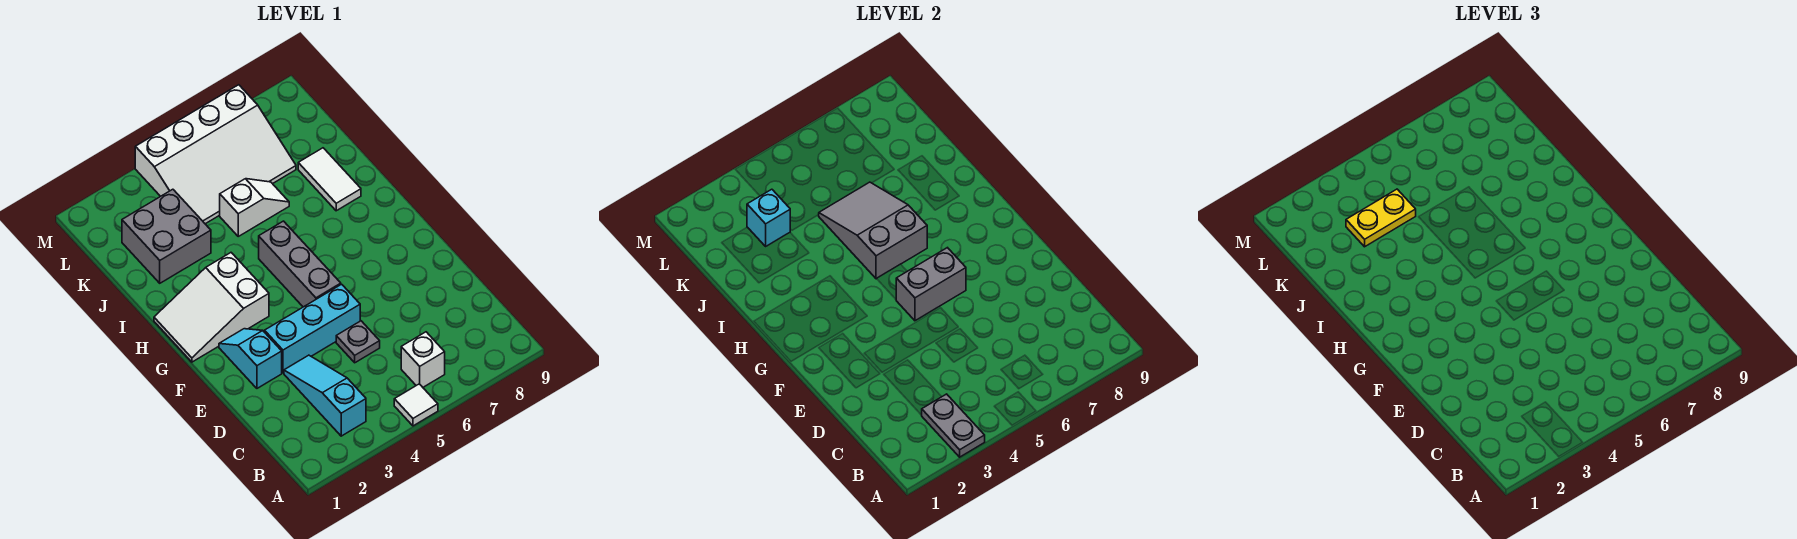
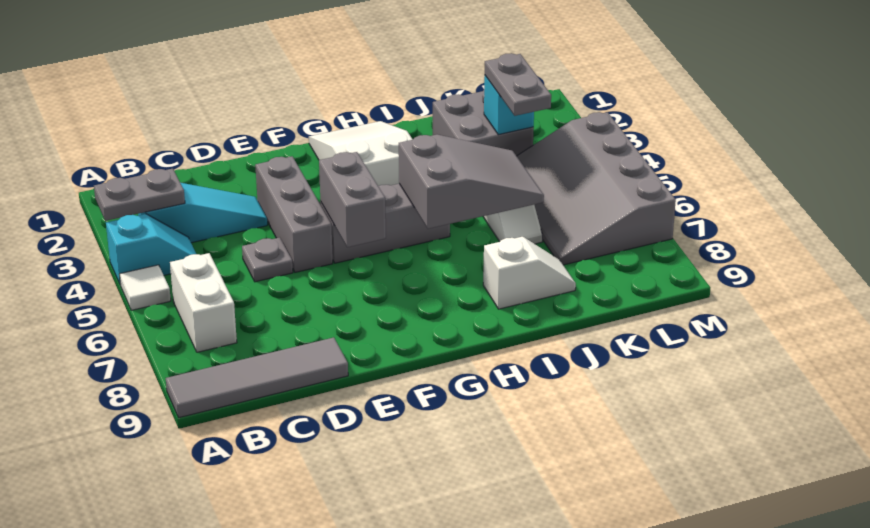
none -> grey 1x4 tile [166,337,348,418]
white 1x1 brick [401,332,445,387] -> white 1x2 brick [170,253,237,352]
cyan 1x2 slope [219,329,282,388] -> cyan 1x2 slope moved to [106,214,196,285]
cyan 1x3 brick [265,284,360,373] -> grey 1x3 brick [255,156,333,272]
white 1x2 tile [298,148,361,211] -> white 1x2 slope [483,237,576,309]
yellow 1x2 plate [1346,189,1416,247] -> grey 1x2 plate [485,53,551,116]
white 3x4 slope [135,85,296,224] -> grey 3x4 slope [517,112,676,265]

